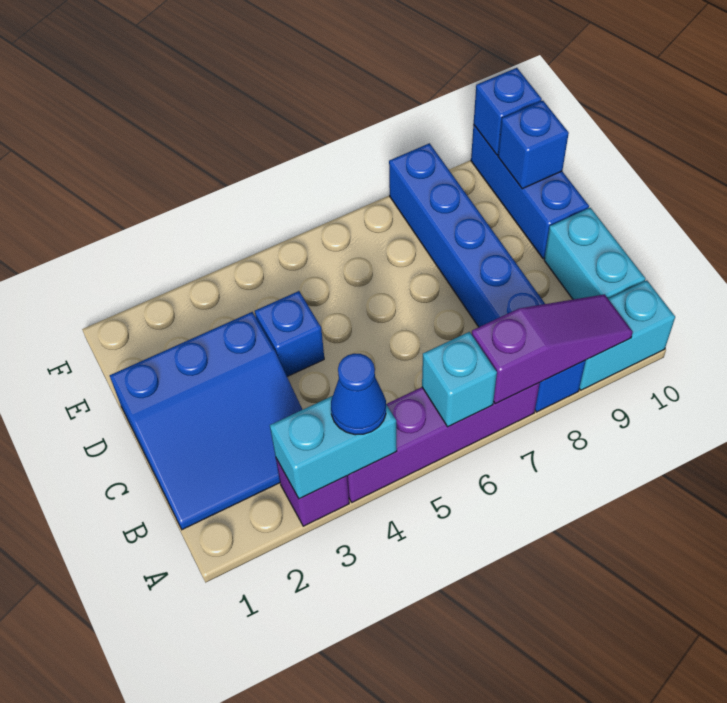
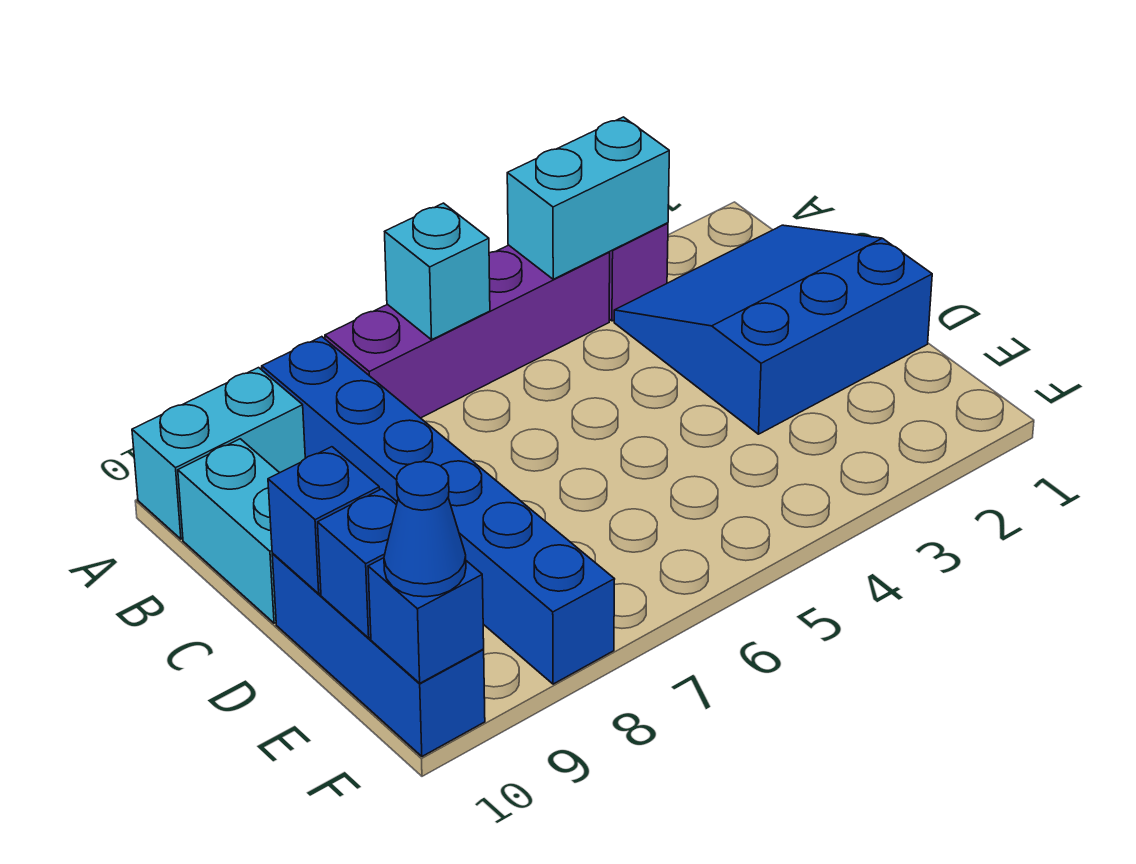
blue 1x1 cone [331,354,386,435] -> blue 1x1 cone moved to [384,462,466,597]
purple 1x3 slope [472,294,633,404] -> none
blue 1x1 brick [255,291,324,377] -> blue 1x1 brick moved to [268,447,380,594]

